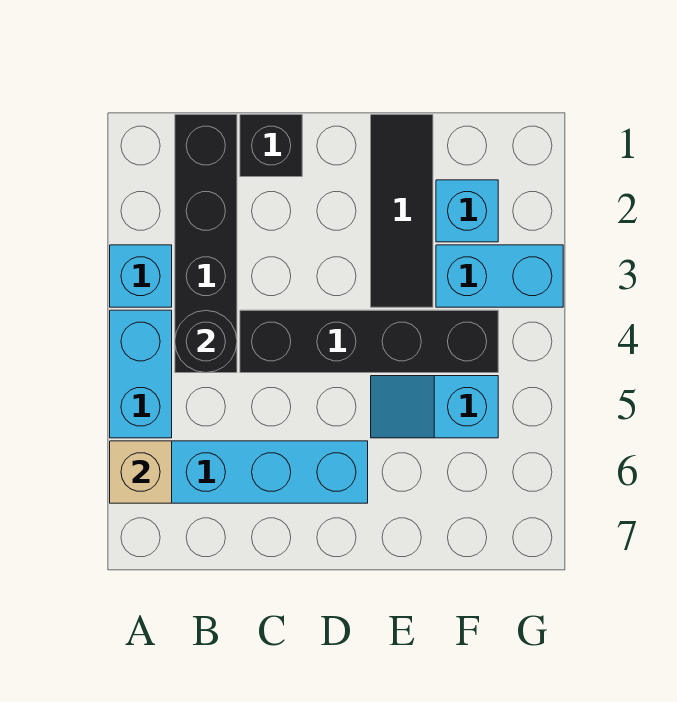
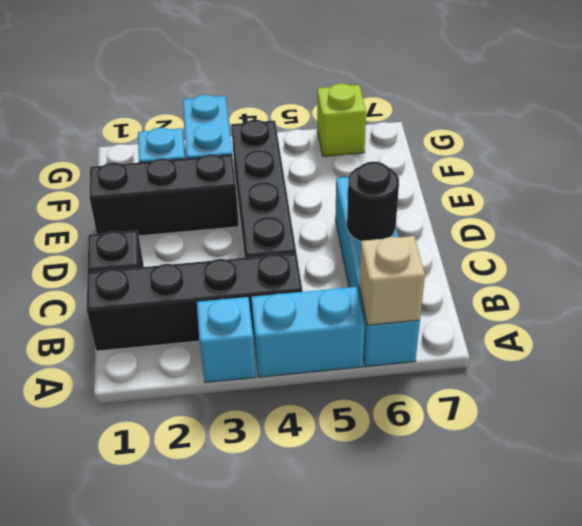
black 1x1 round brick [175,311,237,373] -> black 1x1 round brick moved to [347,162,399,241]
black 1x3 tile [371,115,433,307] -> black 1x3 brick [89,154,239,236]
cyan 1x2 slope [371,376,498,438] -> none
none -> lime 1x1 brick [317,84,366,157]

